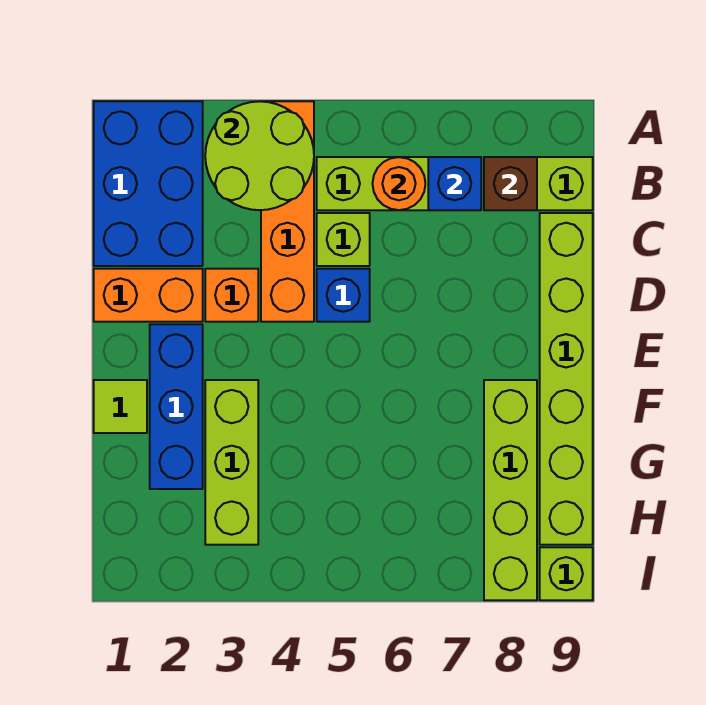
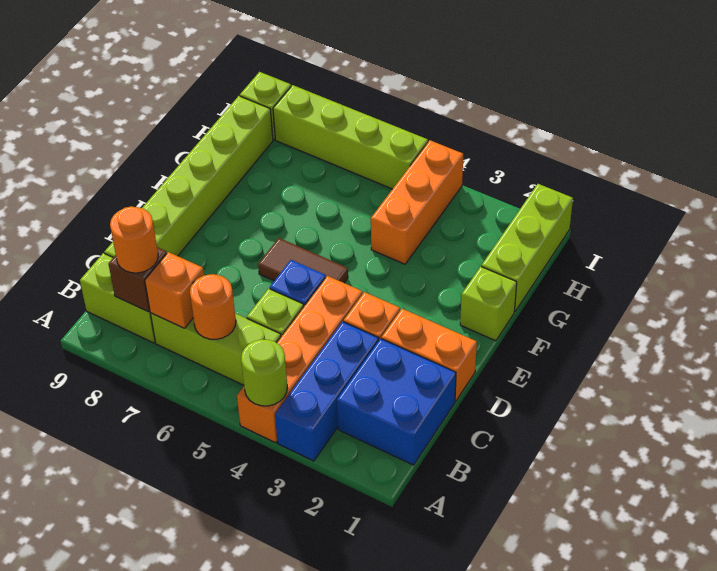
blue 2x3 brick [94,101,203,266] -> blue 2x2 brick [337,339,456,465]
lime 2x2 round brick [205,101,314,210] -> lime 1x1 round brick [241,339,287,406]
blue 1x1 brick [428,157,481,210] -> orange 1x1 brick [145,252,204,328]
none -> orange 1x1 round brick [110,206,158,273]
blue 1x3 brick [150,324,203,489] -> blue 1x3 brick moved to [275,322,379,461]
none -> brown 1x2 tile [258,238,348,283]
lime 1x1 tile [94,380,147,433] -> lime 1x1 brick [460,267,517,341]
lime 1x3 brick [205,380,258,545] -> lime 1x3 brick moved to [481,184,573,311]
lime 1x4 brick [484,380,537,600] -> lime 1x4 brick turned to [273,85,428,189]
none -> orange 1x3 brick [371,140,463,264]

